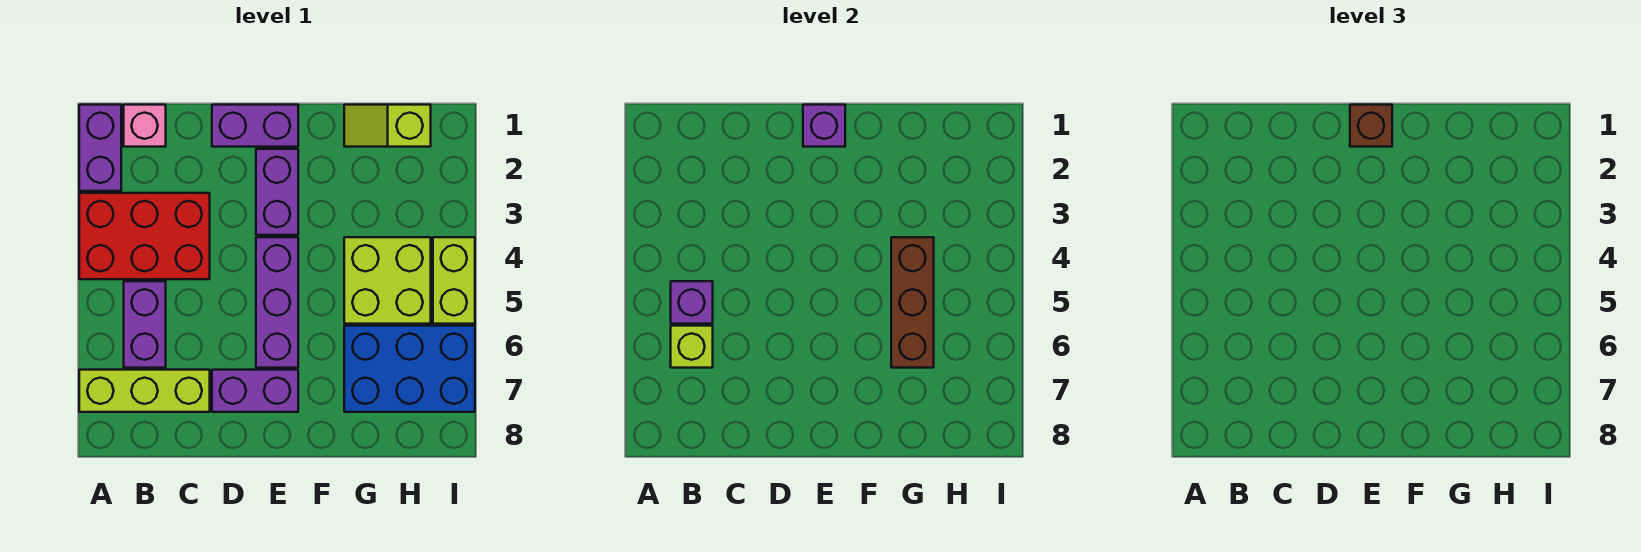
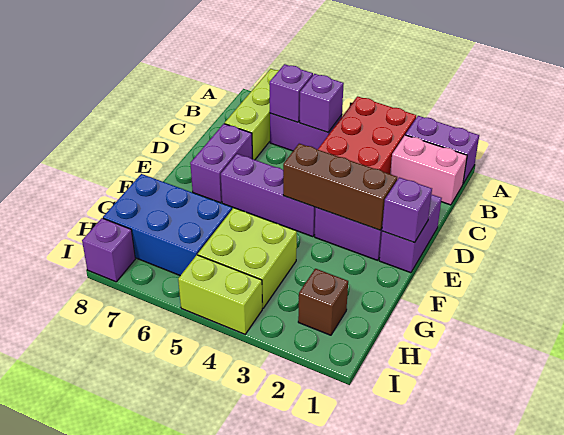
pink 1x1 brick [124,105,166,147] -> pink 1x2 brick [390,135,467,205]
lime 1x1 brick [671,326,713,368] -> purple 1x1 brick [270,64,313,122]
brown 1x1 brick [1350,105,1392,147] -> brown 1x1 brick moved to [298,269,348,335]
lime 1x2 slope [344,105,431,147] -> none
brown 1x3 brick [891,237,934,368] -> brown 1x3 brick moved to [283,144,397,230]
blue 2x3 brick [344,326,475,412] -> blue 2x3 brick turned to [103,174,232,276]
none -> purple 1x1 brick [82,218,135,282]

